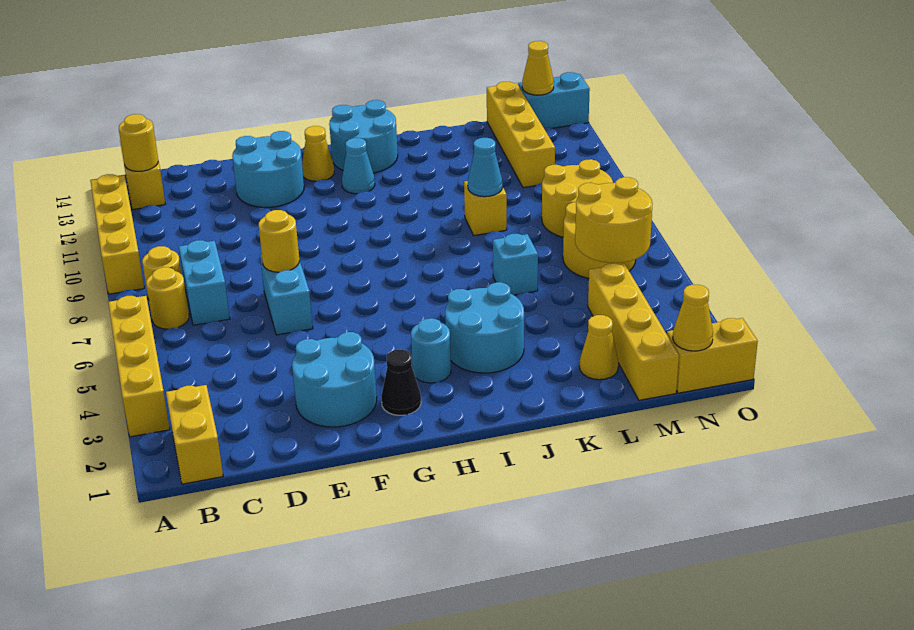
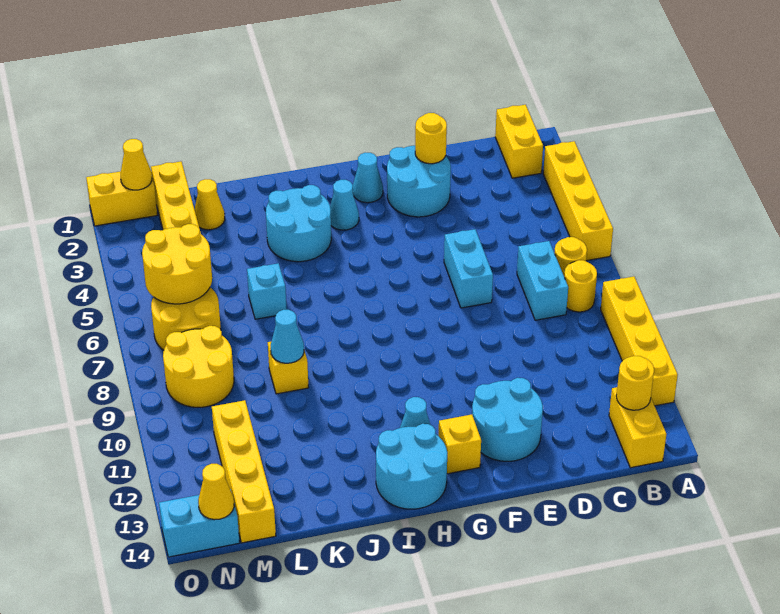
yellow 1x1 round brick [259,210,299,272] -> yellow 1x1 round brick moved to [415,113,447,164]
black 1x1 cone [381,350,421,415] -> cyan 1x1 cone [353,153,383,203]
yellow 1x1 cone [302,126,334,181] -> yellow 1x1 brick [439,415,481,474]
cyan 1x1 round brick [411,318,451,383] -> cyan 1x1 cone [330,180,359,230]

